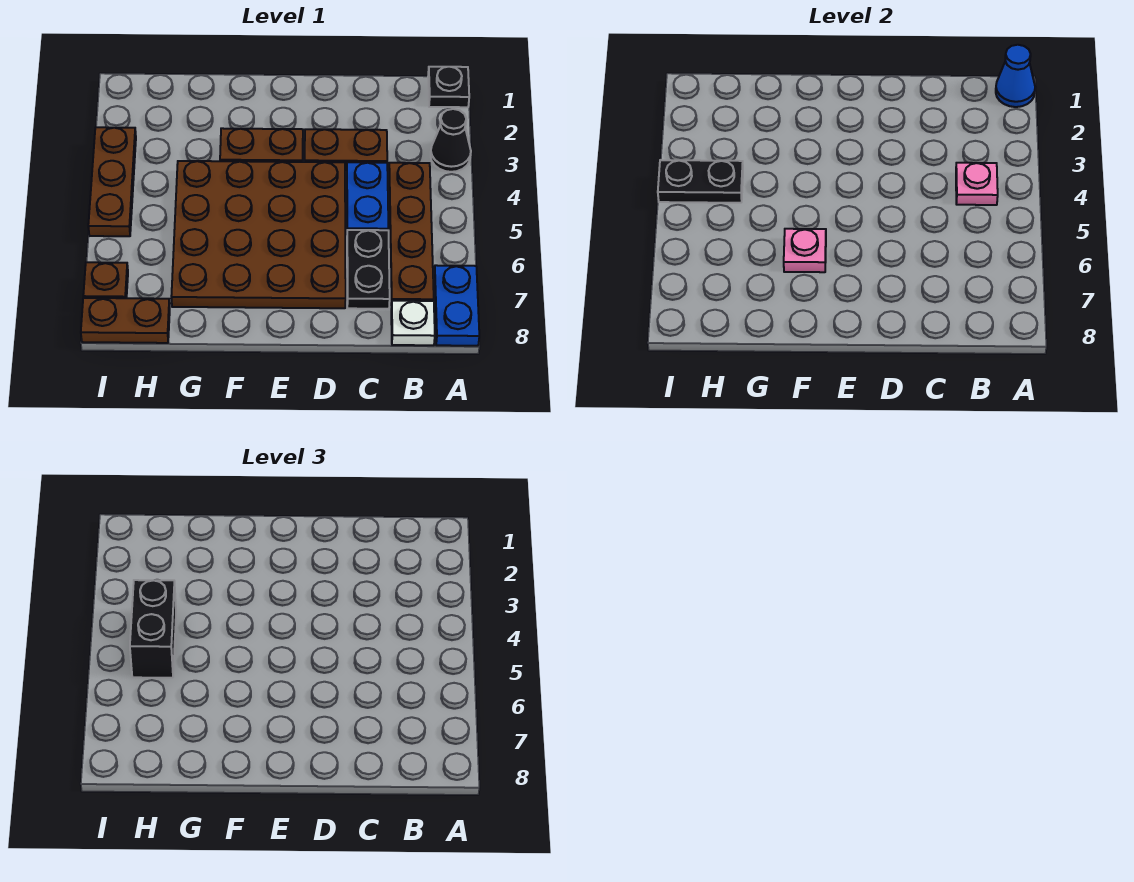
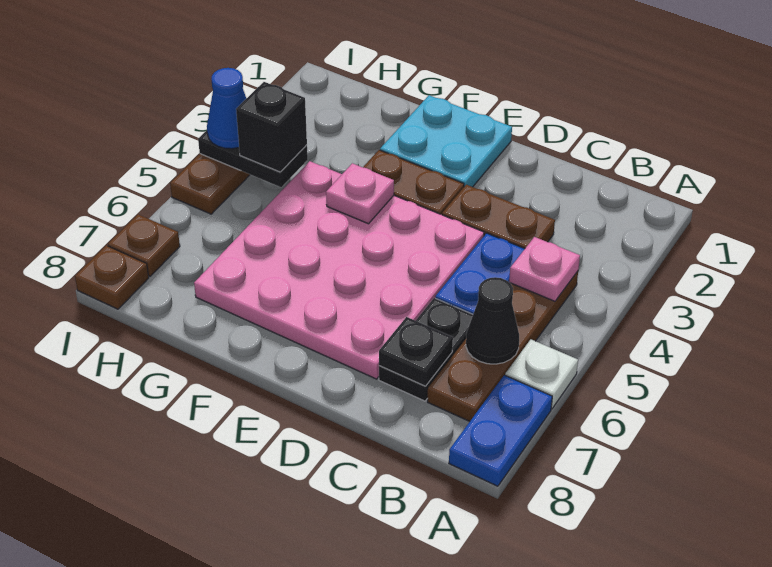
black 1x1 plate [428,67,469,107] -> black 1x1 plate moved to [379,317,453,386]
blue 1x1 cone [996,45,1035,107] -> blue 1x1 cone moved to [207,68,246,149]
black 1x1 cone [431,109,471,172] -> black 1x1 cone moved to [466,277,519,364]
white 1x1 plate [391,301,435,345] -> white 1x1 plate moved to [505,340,578,409]
brown 4x4 plate [171,161,346,308] -> pink 4x4 plate [194,161,484,379]
none -> cyan 2x2 plate [380,95,512,187]
pink 1x1 plate [784,229,826,272] -> pink 1x1 plate moved to [326,163,394,224]
black 1x2 brick [130,580,176,678] -> black 1x1 brick [236,82,307,172]
brown 1x2 plate [81,298,170,343] -> brown 1x1 plate [75,245,149,309]

